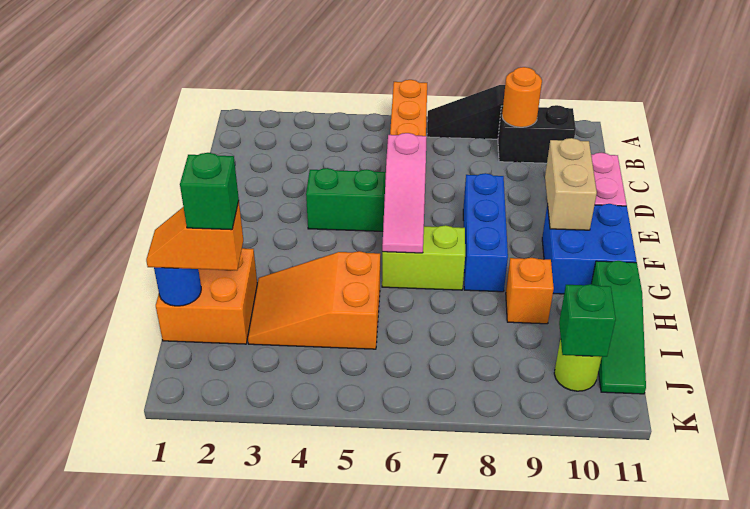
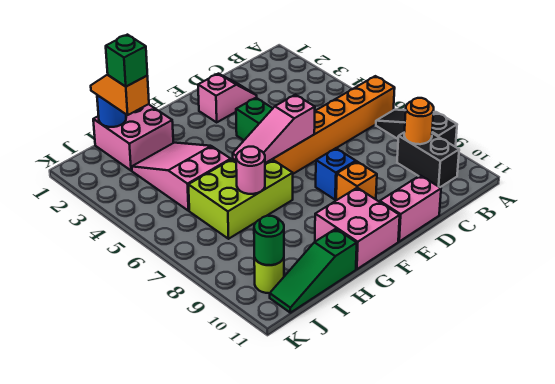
none -> pink 1x2 slope [198,74,257,122]
blue 1x3 brick [463,173,508,292] -> blue 1x1 brick [316,148,356,200]
tan 1x2 brick [545,138,597,230] -> none
blue 2x2 brick [542,204,637,294] -> pink 2x2 brick [315,188,400,269]
lime 1x2 brick [382,225,465,290] -> lime 2x3 brick [188,159,293,239]
orange 2x2 brick [156,248,257,344] -> pink 2x2 brick [93,104,173,171]
orange 2x3 slope [248,251,380,349] -> pink 2x3 slope [132,143,231,211]
none -> pink 1x1 round brick [236,147,265,194]
orange 1x1 brick [506,258,554,324] -> orange 1x1 brick moved to [336,161,377,200]
green 1x1 brick [559,284,616,357] -> green 1x1 round brick [254,216,284,265]

